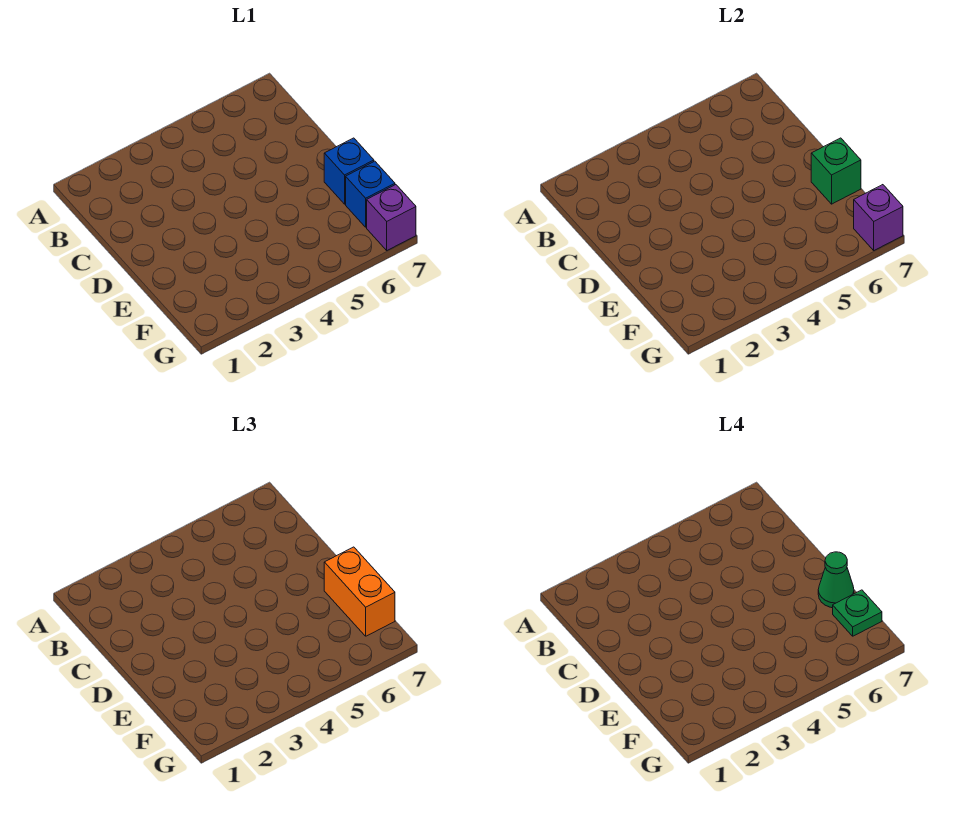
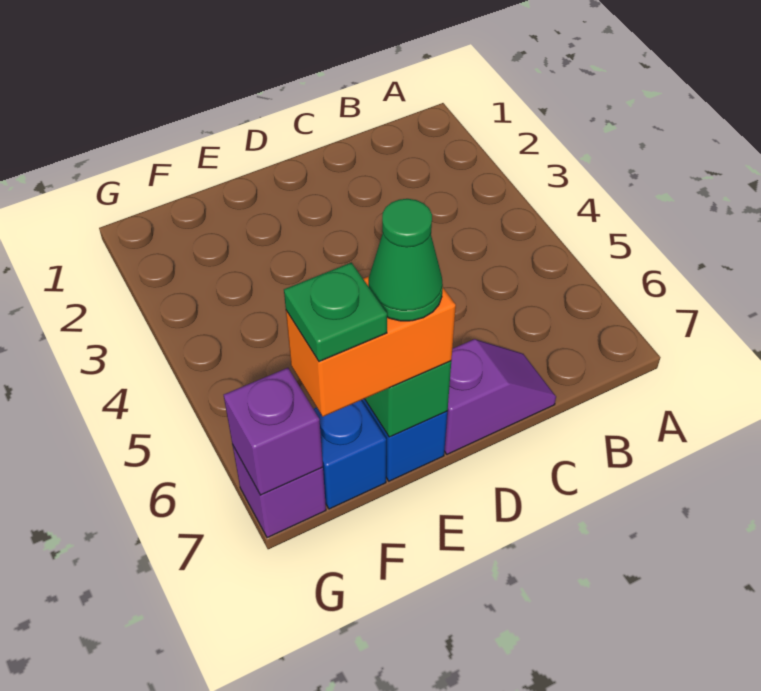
none -> purple 1x2 slope [444,339,556,454]

